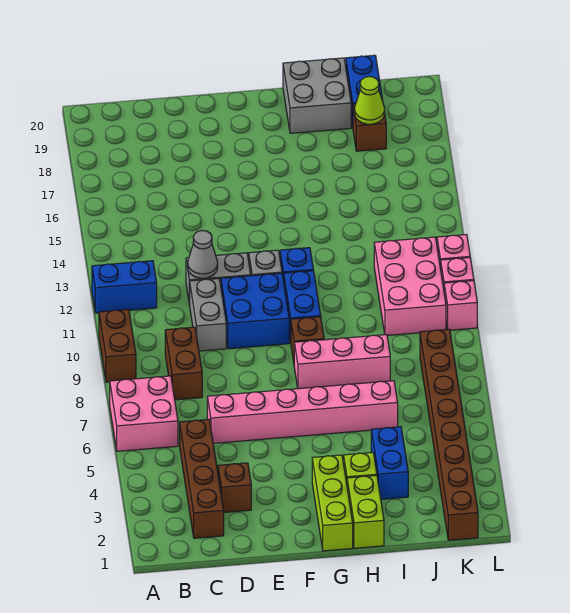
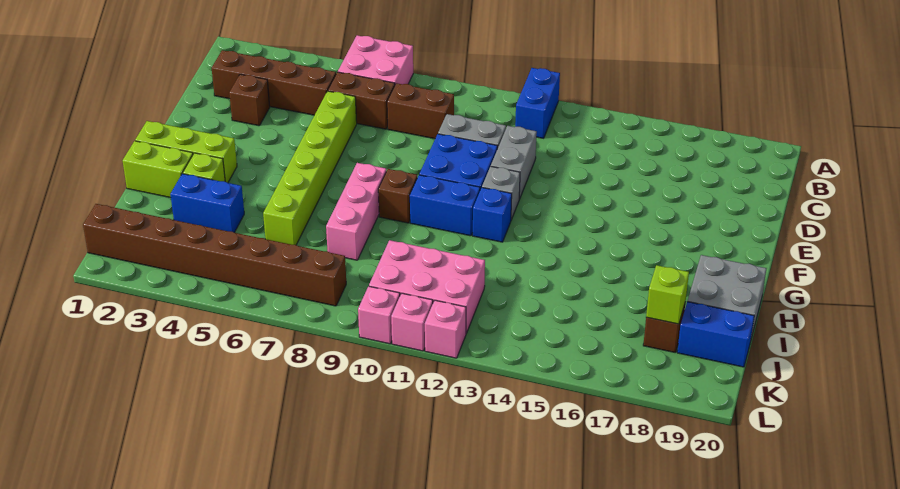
brown 1x2 brick [99,309,136,382] -> brown 1x2 brick moved to [328,72,395,129]
pink 1x6 brick [207,381,398,443] -> lime 1x6 brick [263,91,357,245]
grey 1x1 cone [188,231,218,278] -> none
lime 1x1 cone [355,76,385,124] -> lime 1x1 brick [646,265,689,324]

